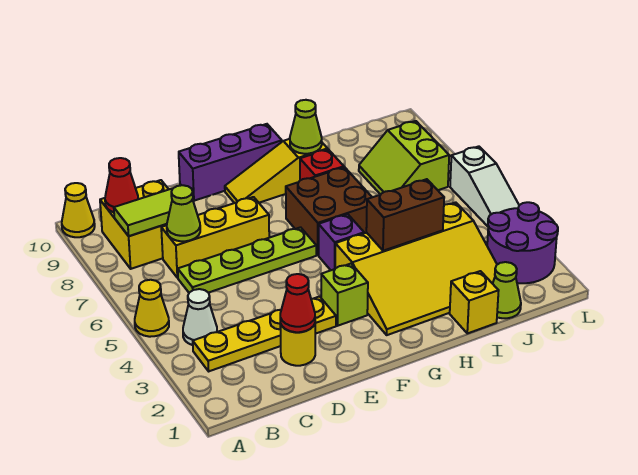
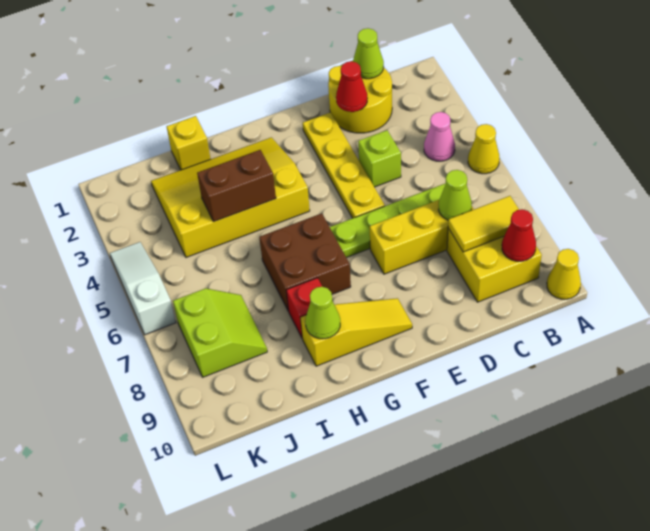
yellow 1x4 plate [193,297,336,371] -> yellow 1x4 plate turned to [303,112,385,218]
white 1x1 cone [183,289,217,345] -> pink 1x1 cone [424,112,455,161]
lime 1x2 tile [114,188,173,236] -> yellow 1x2 tile [448,196,519,252]
yellow 1x1 round brick [280,323,315,366] -> yellow 2x2 round brick [328,61,392,133]
purple 1x3 brick [179,124,282,201] -> none
lime 1x1 brick [321,264,368,326] -> lime 1x1 brick moved to [358,130,401,187]
purple 1x1 brick [319,214,364,270] -> none
lime 1x1 cone [493,262,521,318] -> lime 1x1 cone moved to [353,28,384,79]
purple 2x2 round brick [487,202,558,283] -> none

